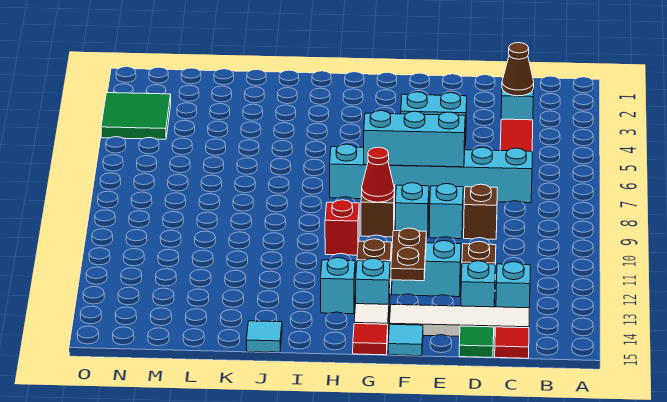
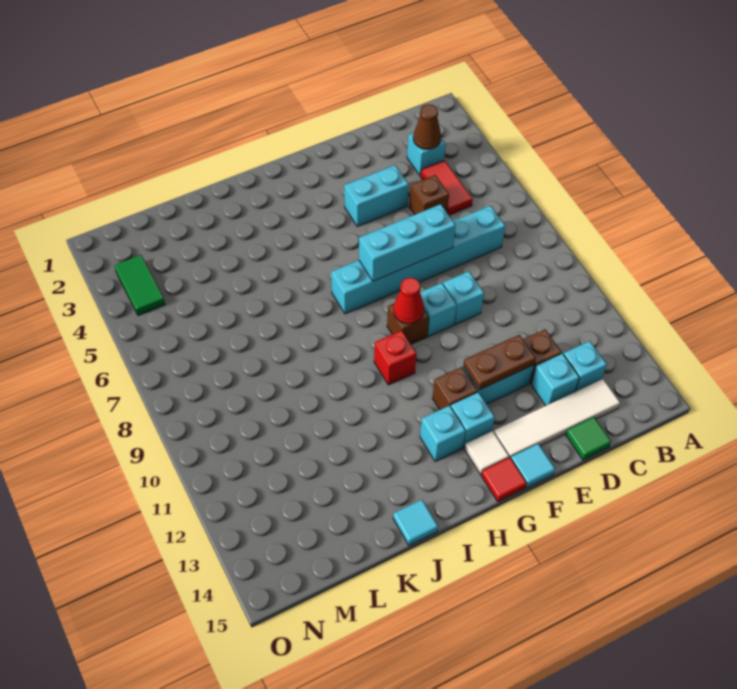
red 1x1 tile [495,327,529,358] -> none
brown 1x1 brick [464,184,498,239] -> brown 1x1 brick moved to [409,175,449,215]
brown 1x2 plate [391,228,426,281] -> brown 1x2 plate turned to [463,335,536,390]
green 2x2 tile [101,93,171,139] -> green 1x2 tile [114,255,165,316]

